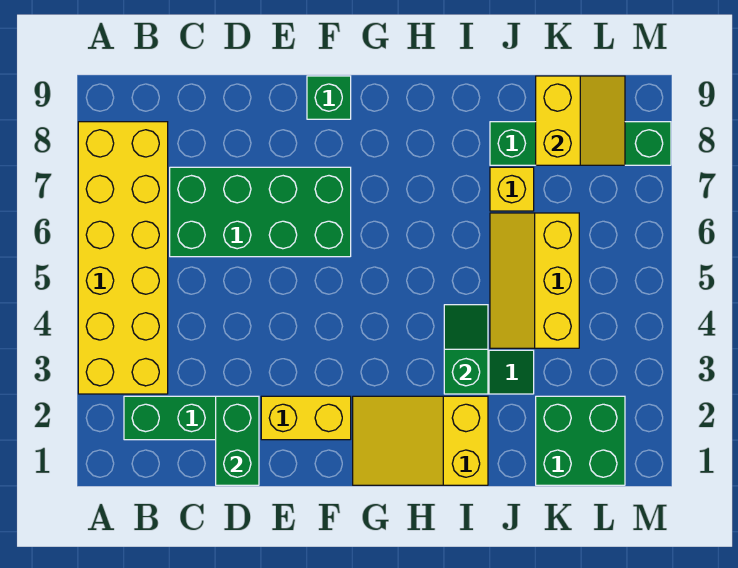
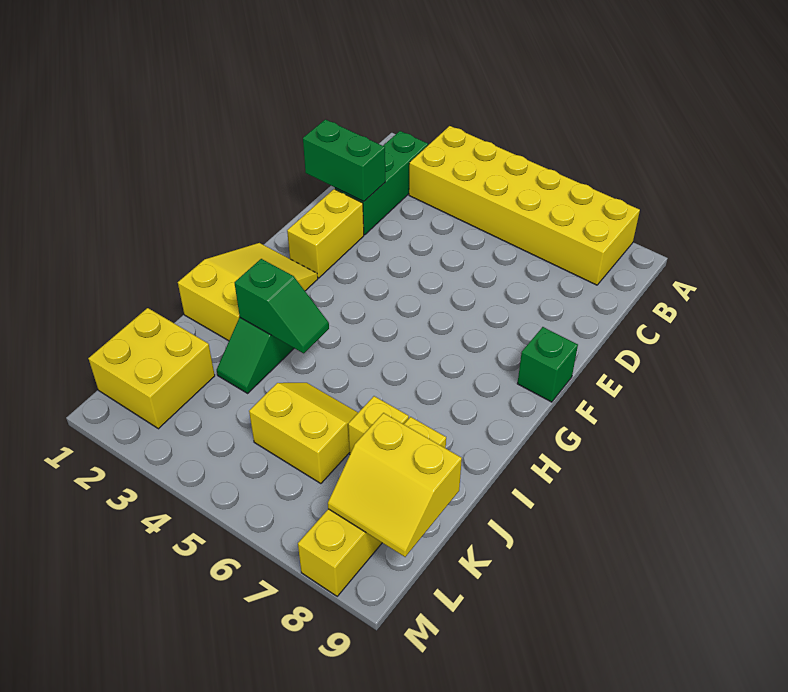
green 2x4 brick [170,167,351,257] -> none
yellow 2x3 slope [490,213,579,348] -> yellow 2x2 slope [249,383,358,484]
green 1x4 brick [490,122,671,165] -> yellow 1x4 brick [298,417,446,596]
green 2x2 brick [536,396,625,485] -> yellow 2x2 brick [88,308,215,429]

